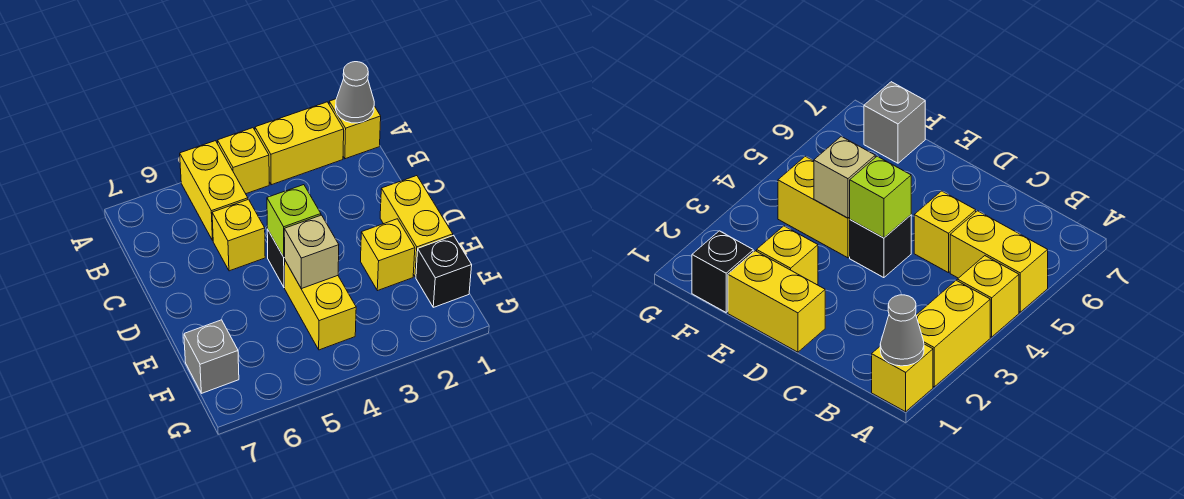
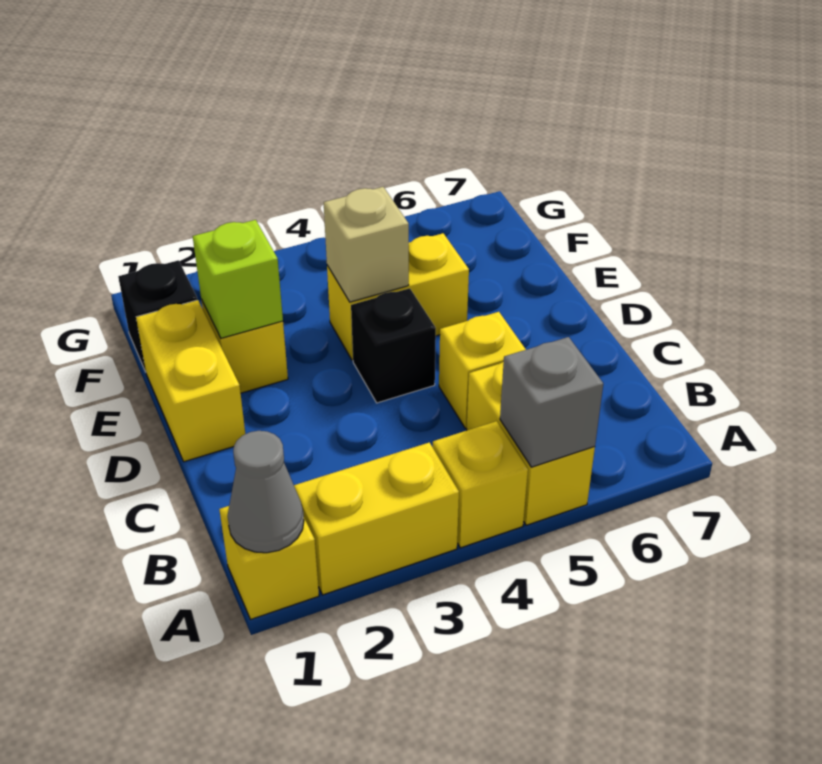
lime 1x1 brick [267,185,321,257] -> lime 1x1 brick moved to [193,220,283,338]
yellow 1x2 brick [285,261,356,350] -> yellow 1x2 brick turned to [327,233,469,360]
grey 1x1 brick [184,320,239,393] -> grey 1x1 brick moved to [500,337,603,467]

